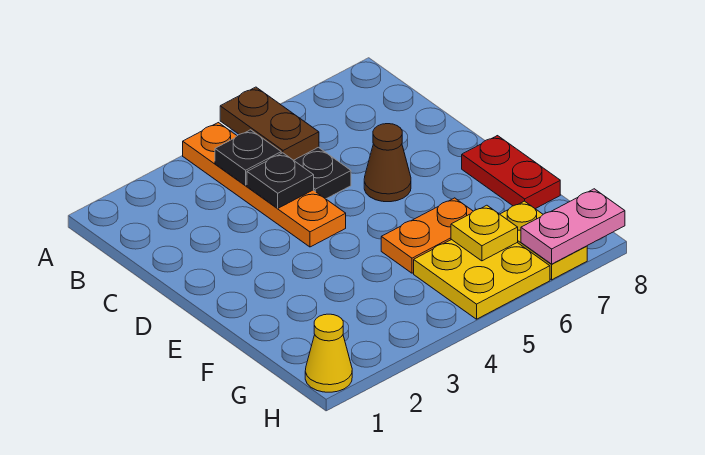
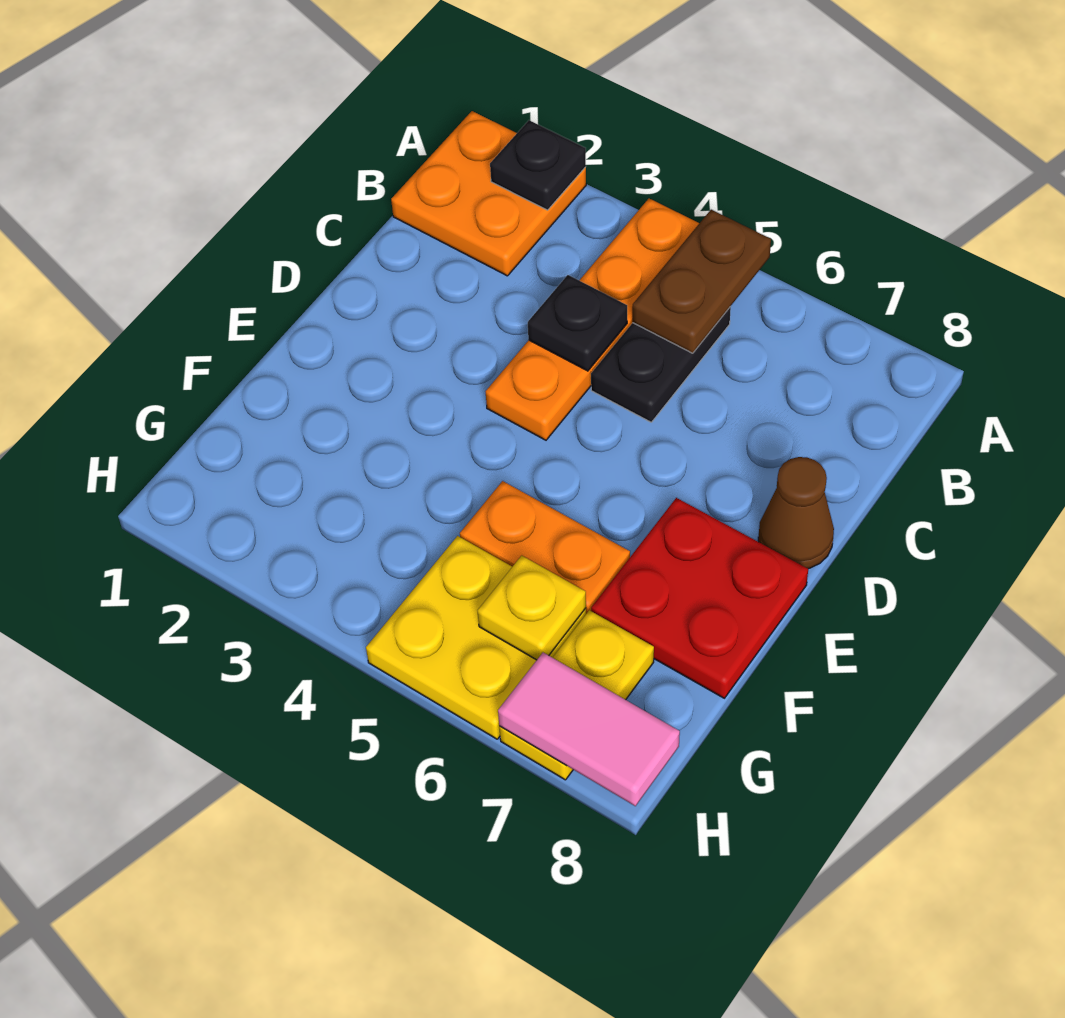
none -> orange 2x2 plate [391,111,586,276]
black 1x1 plate [215,130,281,185] -> black 1x1 plate moved to [490,120,586,210]
brown 1x1 cone [364,124,411,202] -> brown 1x1 cone moved to [758,457,834,569]
red 1x2 plate [462,136,560,209] -> red 2x2 plate [591,498,808,698]
yellow 1x1 cone [305,314,352,392] -> none
pink 1x2 plate [521,189,625,264] -> pink 1x2 tile [498,653,680,806]

